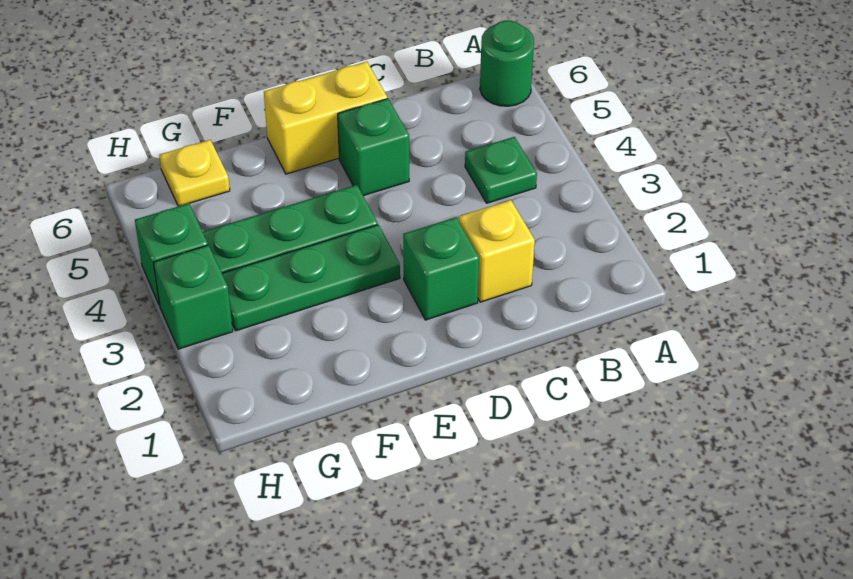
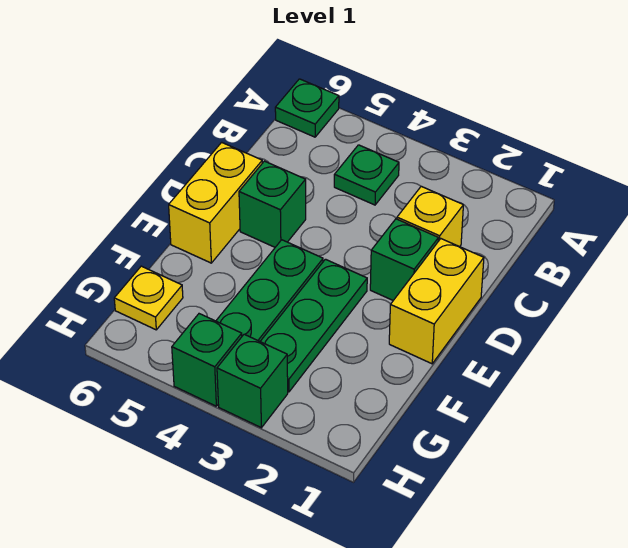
green 1x1 round brick [480,21,534,106] -> green 1x1 plate [275,79,339,137]
none -> yellow 1x2 brick [389,239,484,364]

